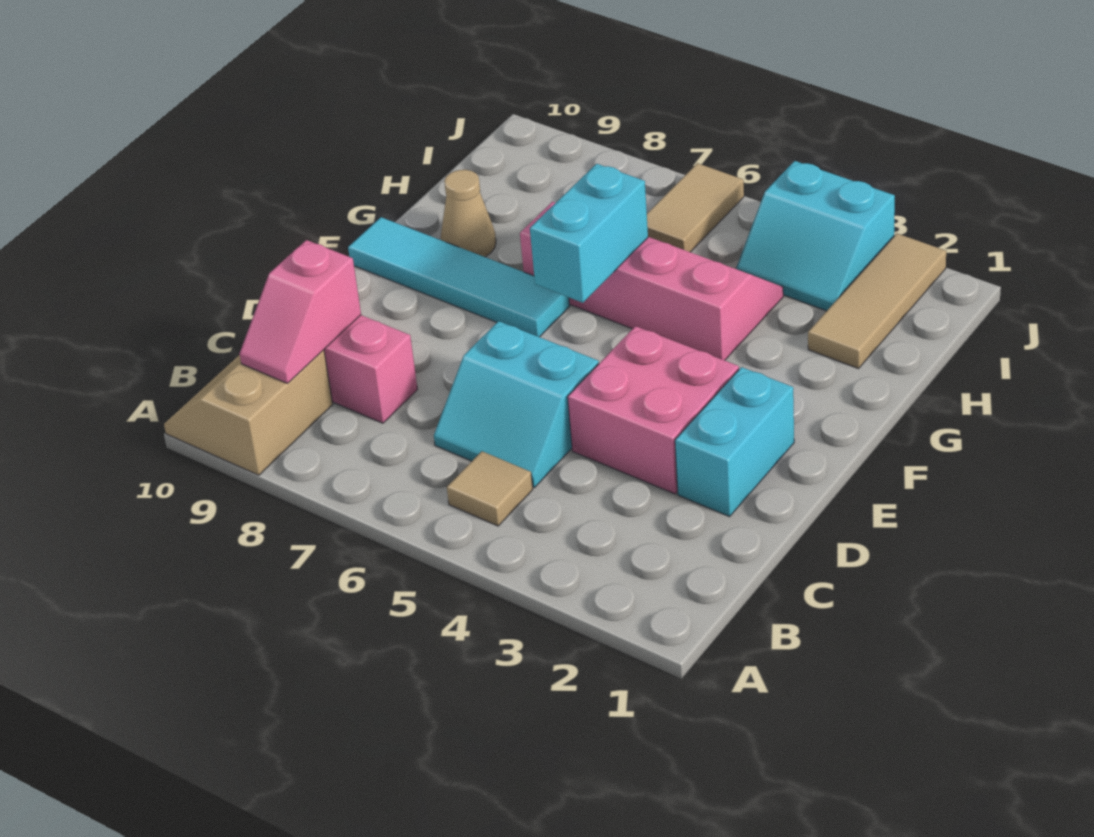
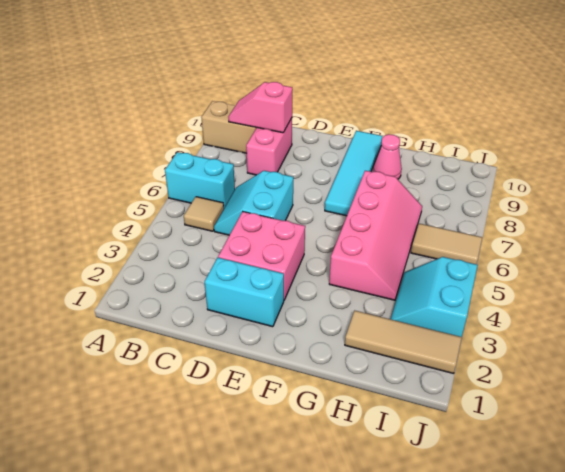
cyan 1x2 brick [530,164,648,303] -> cyan 1x2 brick moved to [165,152,235,208]
tan 1x1 cone [441,170,496,257] -> pink 1x1 cone [373,134,402,179]

